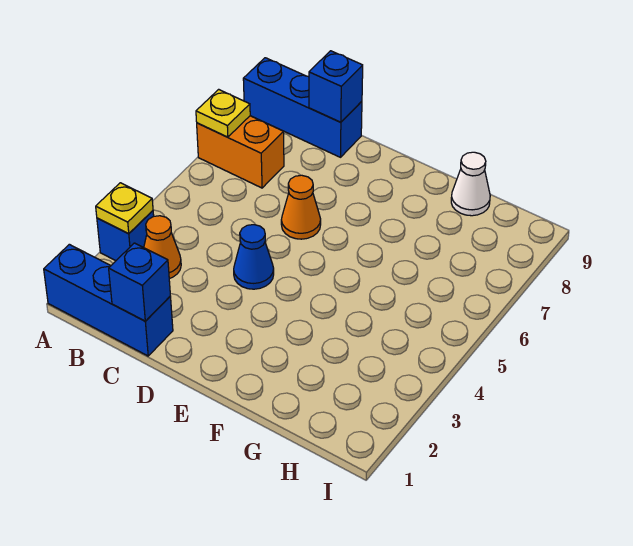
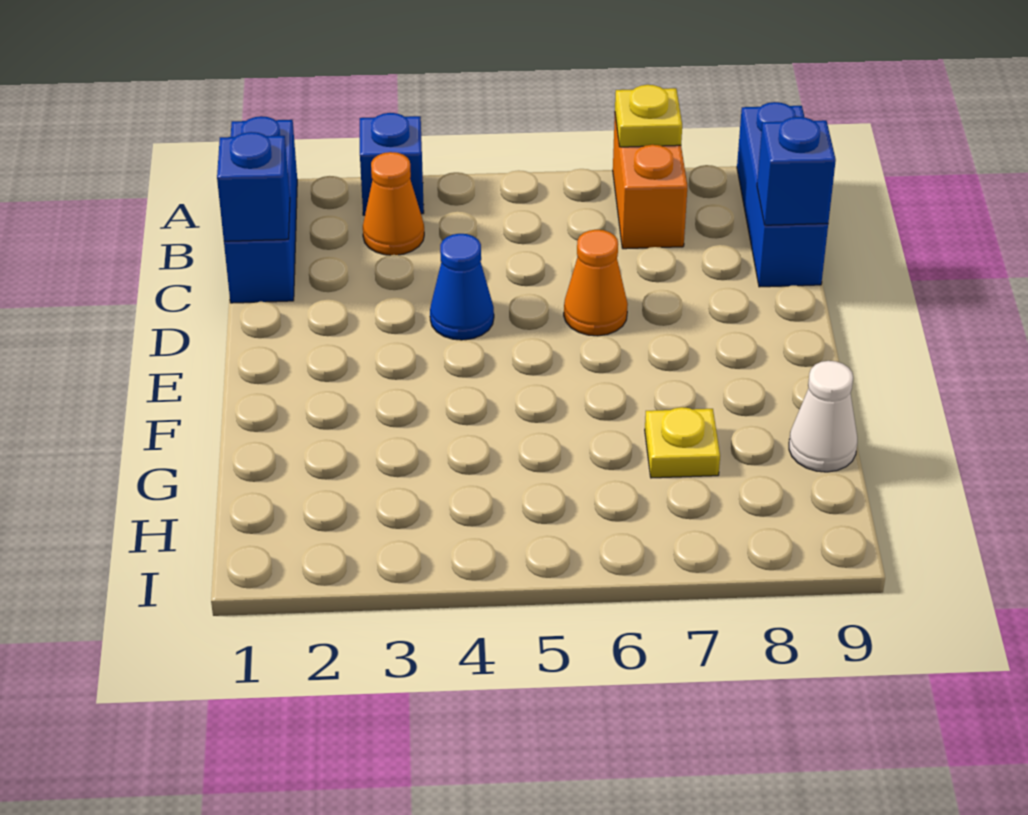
yellow 1x1 plate [96,183,153,234] -> yellow 1x1 plate moved to [645,407,720,478]

